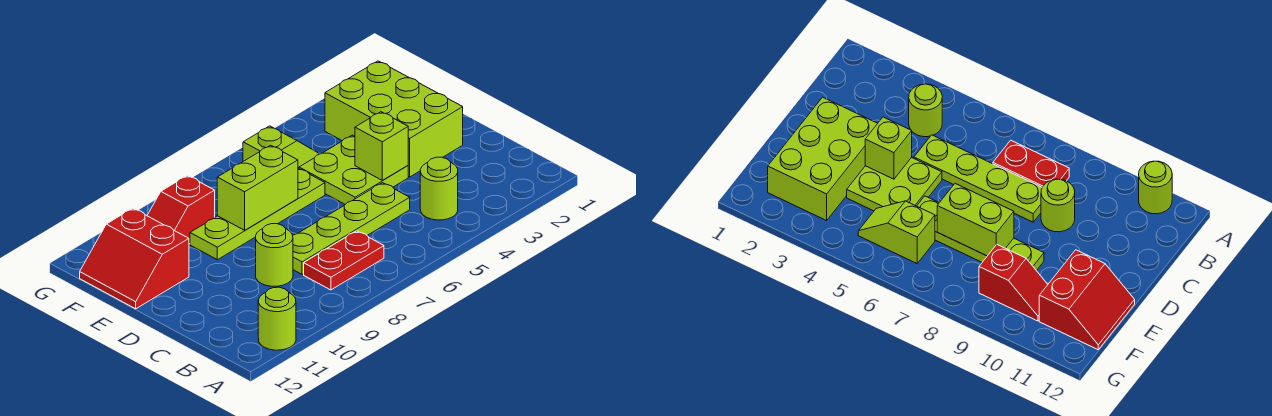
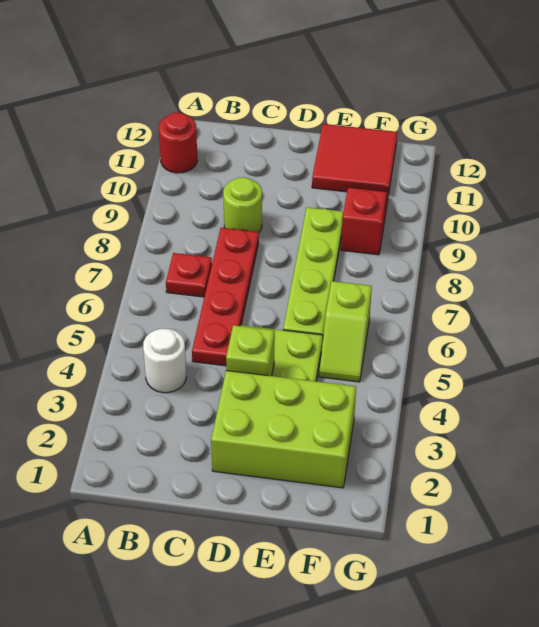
lime 1x1 round brick [258,287,296,350] -> red 1x1 round brick [159,112,197,173]
lime 1x1 round brick [420,157,458,220] -> white 1x1 round brick [143,329,186,393]
red 1x2 plate [304,231,384,290] -> red 1x1 plate [166,253,212,297]
lime 1x4 plate [293,183,410,274] -> red 1x4 plate [192,228,259,366]
lime 1x2 brick [217,145,298,230] -> none
red 2x2 slope [80,208,189,309] -> red 2x2 tile [312,124,397,194]

